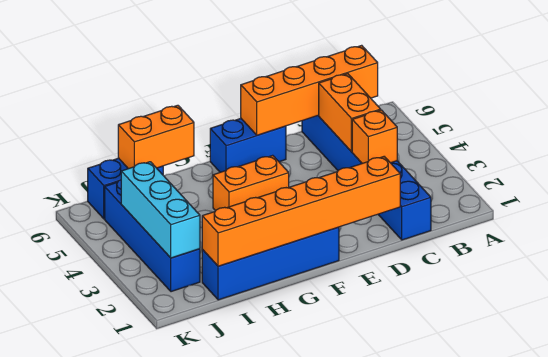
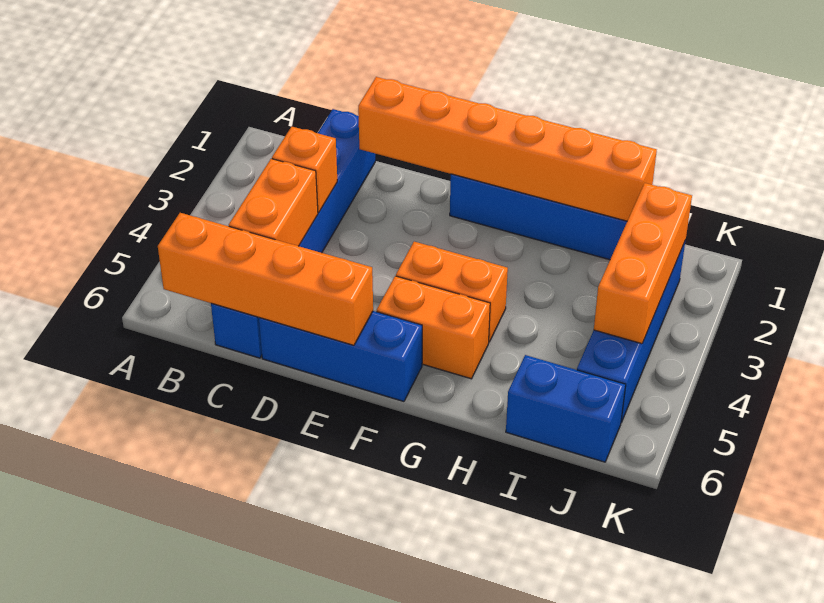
blue 1x2 brick [210,119,286,172] -> blue 1x3 brick [259,311,422,401]
orange 1x2 brick [118,105,194,169] -> orange 1x2 brick moved to [377,276,490,379]
cyan 1x3 brick [121,162,200,258] -> orange 1x3 brick [594,183,692,344]

